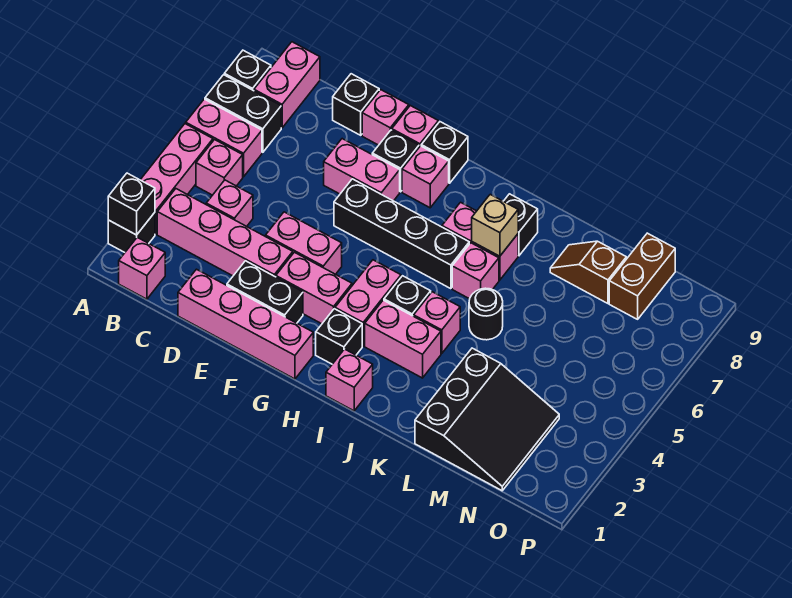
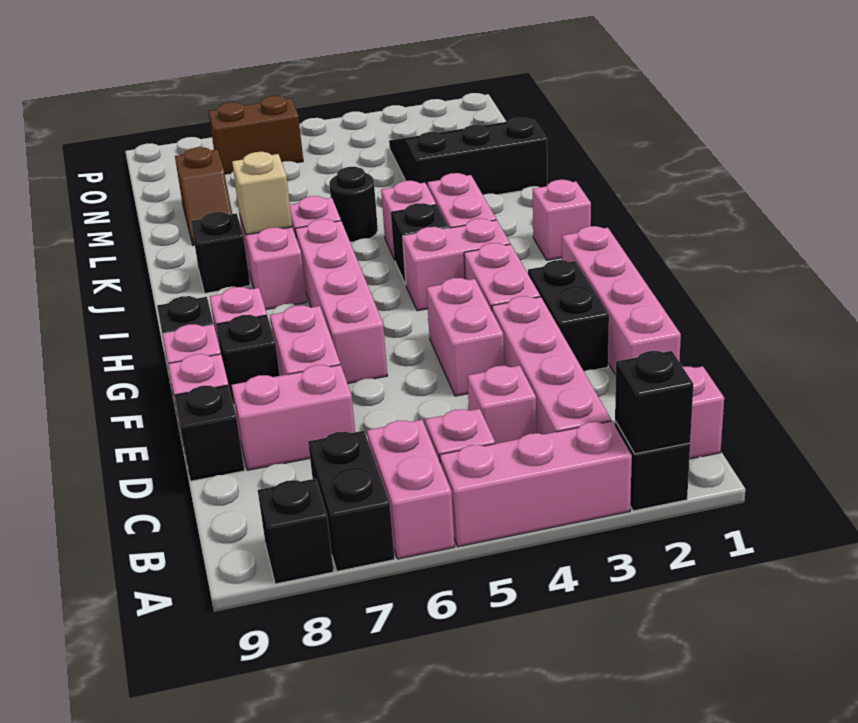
pink 1x2 brick [254,42,320,128] -> pink 1x2 brick moved to [232,365,355,470]
black 1x4 brick [334,179,469,289] -> pink 1x4 brick [295,219,388,384]
black 1x1 brick [316,309,362,364] -> none
brown 1x2 brick [609,233,675,319] -> brown 1x2 brick moved to [208,96,303,174]

